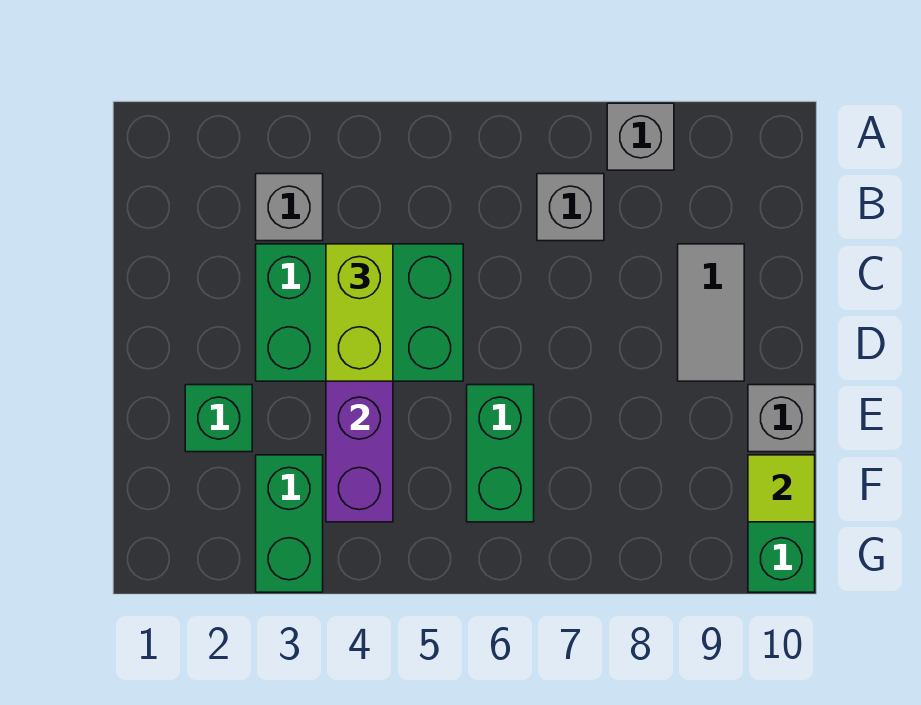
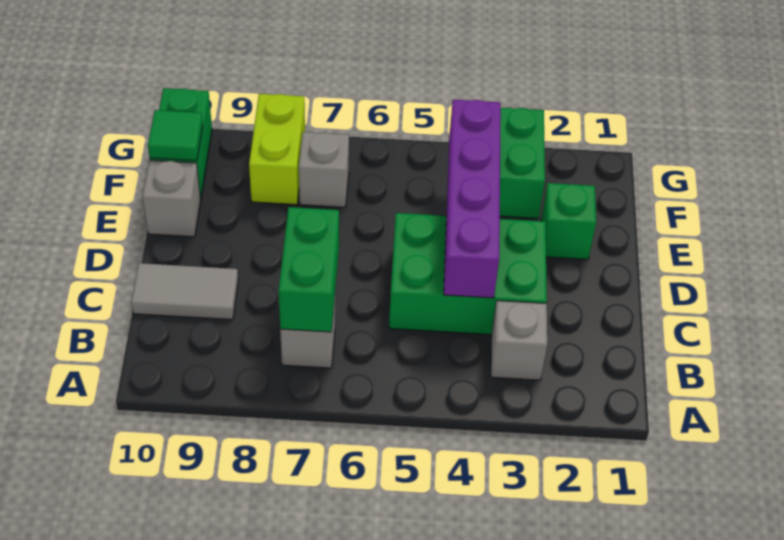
grey 1x1 brick [607,103,674,170] -> grey 1x1 brick moved to [299,132,349,207]
lime 1x2 brick [326,244,393,381] -> lime 1x2 brick moved to [249,94,305,205]
grey 1x2 tile [678,244,744,381] -> grey 1x2 tile turned to [131,263,238,320]
green 1x2 brick [467,385,534,522] -> green 1x2 brick moved to [279,207,339,332]
lime 1x1 tile [748,455,815,522] -> green 1x1 tile [148,110,203,161]

